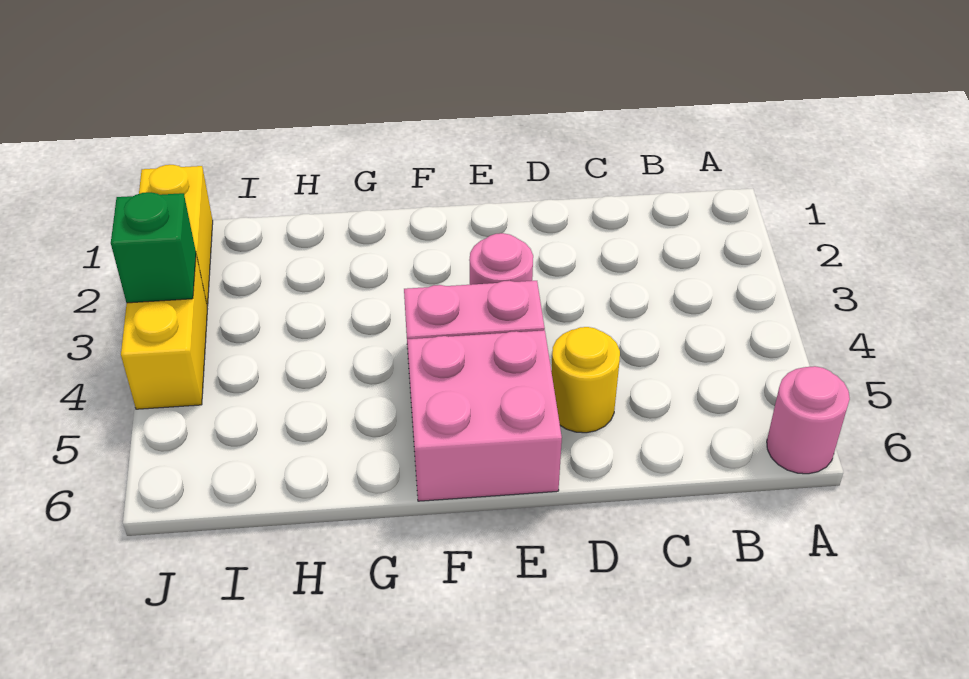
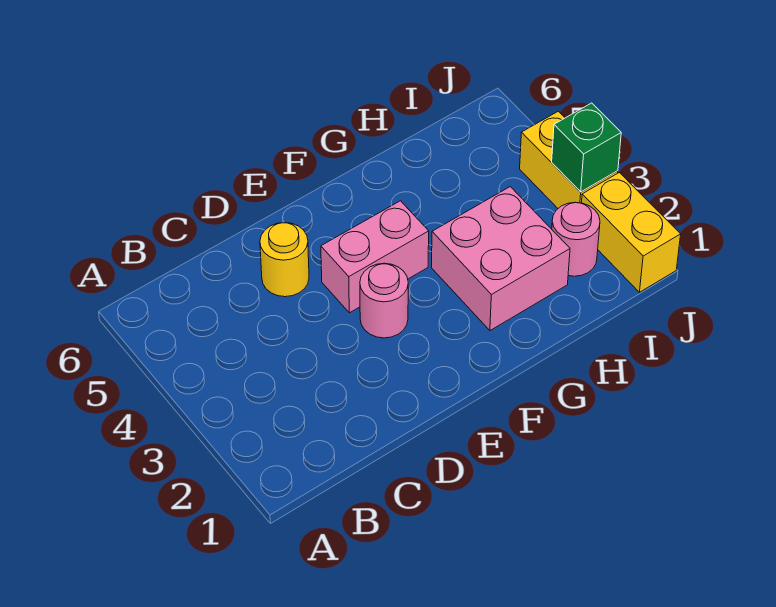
pink 1x1 round brick [767,366,850,474] -> pink 1x1 round brick moved to [552,202,600,276]
pink 2x2 brick [407,330,562,501] -> pink 2x2 brick moved to [431,187,570,330]

